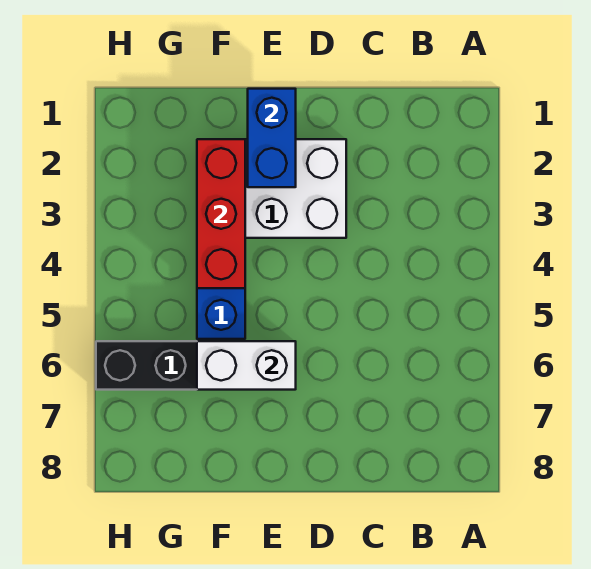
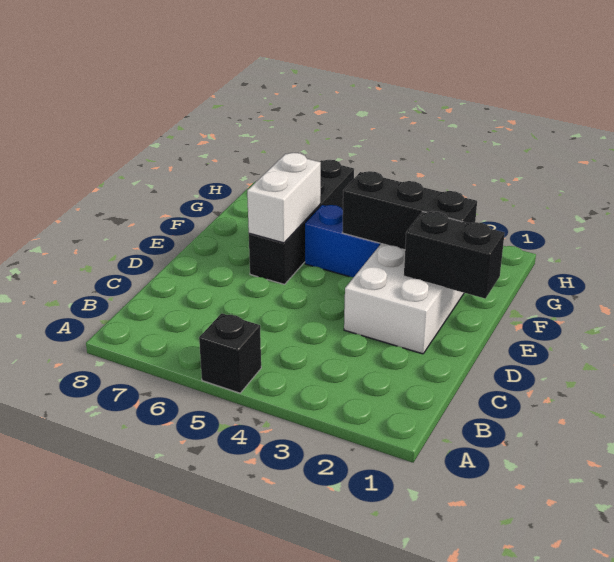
none -> black 1x1 brick [199,313,261,393]
blue 1x2 brick [248,89,296,187] -> black 1x2 brick [404,212,505,299]
red 1x3 brick [197,139,245,288] -> black 1x3 brick [342,171,477,250]

